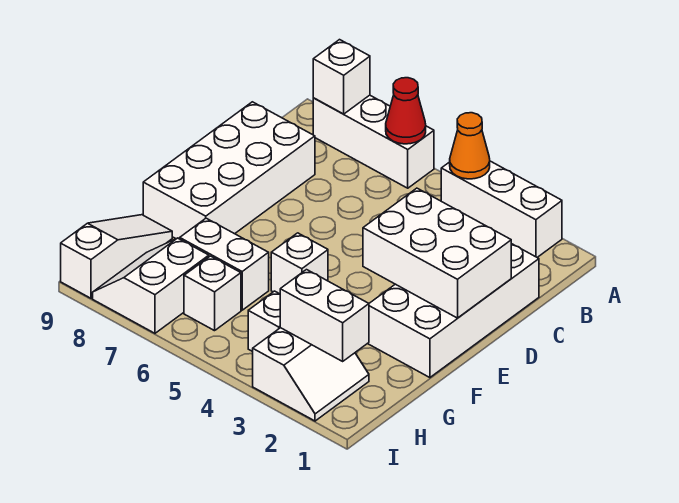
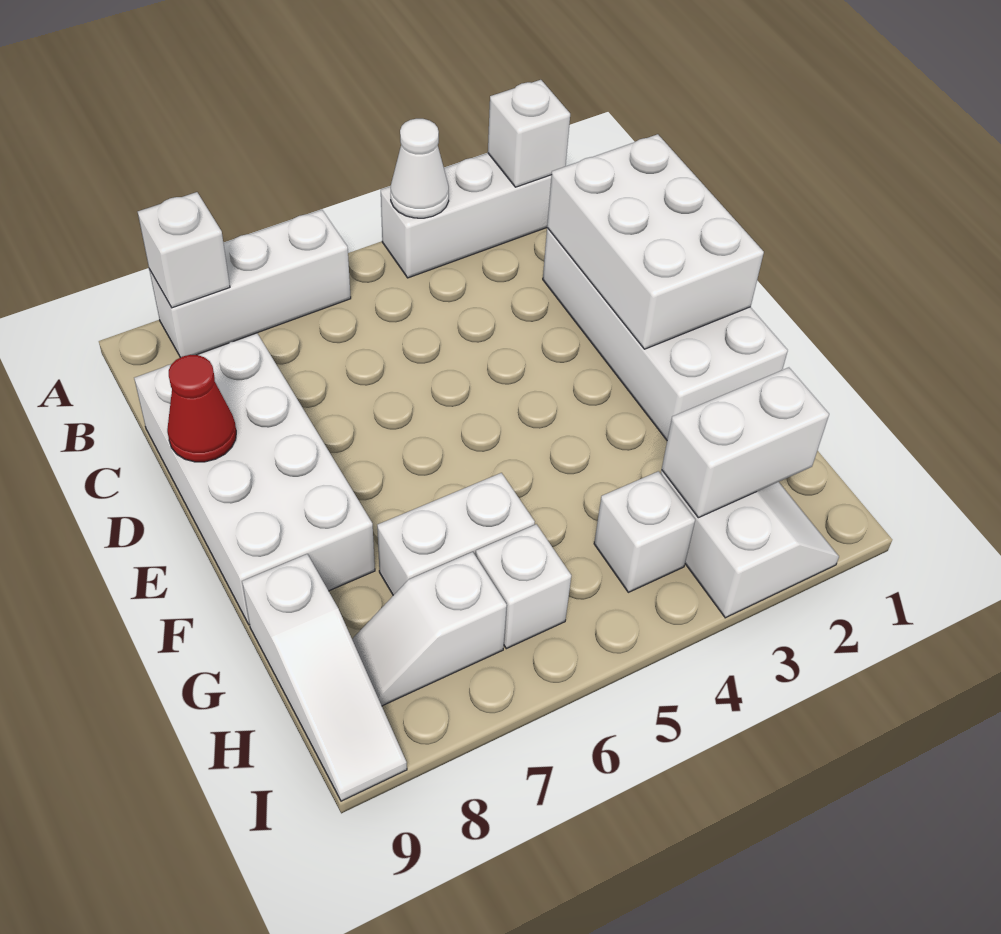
orange 1x1 cone [450,113,490,179] -> white 1x1 cone [391,119,449,218]
red 1x1 cone [386,78,426,144] -> red 1x1 cone moved to [167,355,236,462]
white 2x3 brick [363,188,511,318] -> white 2x3 brick turned to [547,134,764,349]
white 1x1 brick [271,233,328,294] -> white 1x1 brick moved to [488,80,570,187]
white 1x3 slope [61,215,172,298] -> white 1x3 slope turned to [242,554,407,801]
white 2x2 slope [93,238,209,333] -> white 1x2 slope [352,552,507,706]

